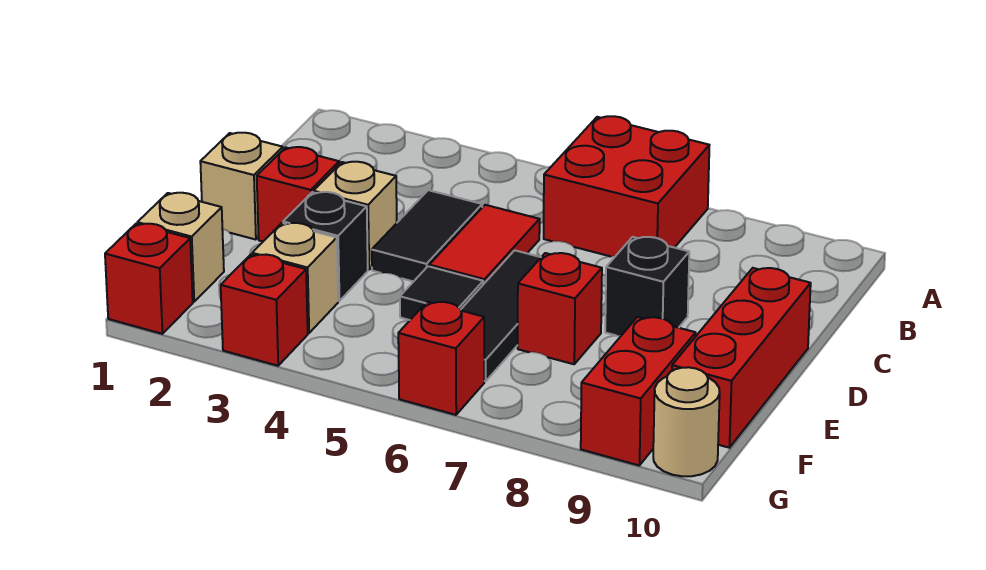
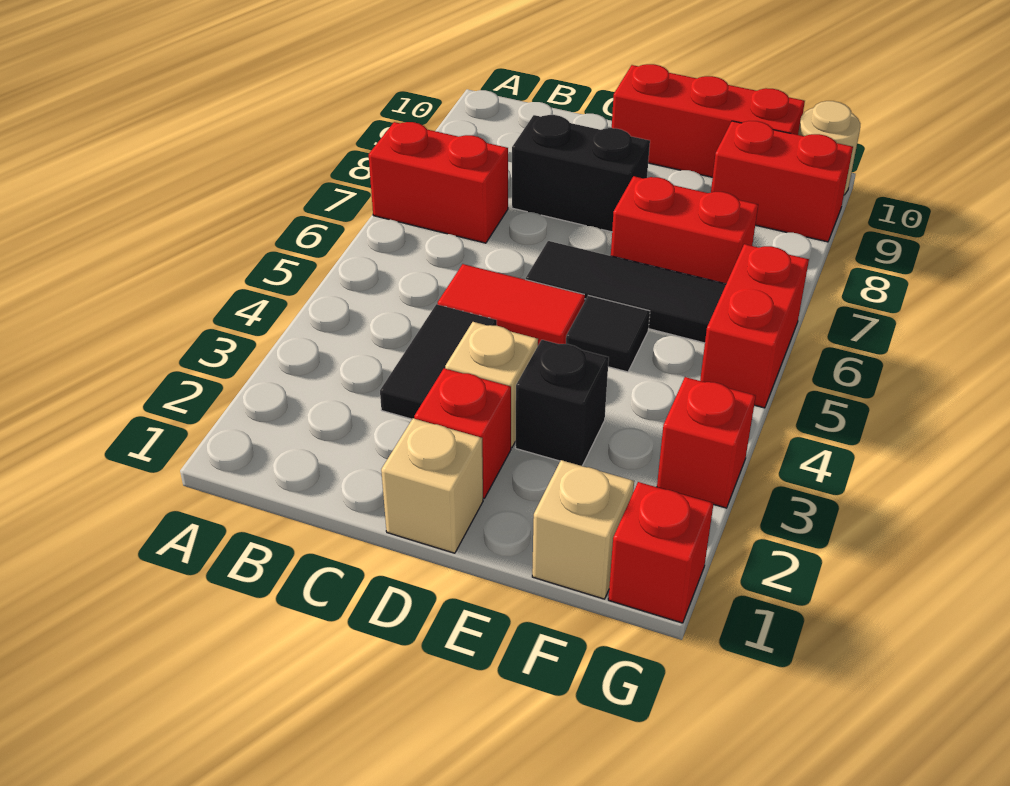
red 2x2 brick [544,116,709,257] -> red 1x2 brick [369,122,508,243]
black 1x2 tile [372,190,482,282] -> black 1x2 tile turned to [380,304,497,419]
black 1x1 brick [605,237,689,336] -> black 1x2 brick [512,115,650,232]
red 1x1 brick [518,253,602,364] -> red 1x2 brick [611,176,758,284]
tan 1x1 brick [252,223,338,333] -> none
red 1x1 brick [398,302,484,415] -> red 1x2 brick [700,244,809,408]

